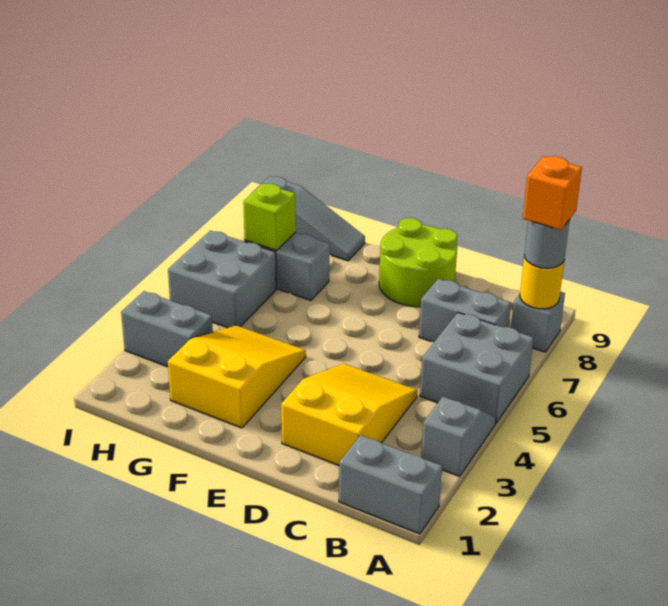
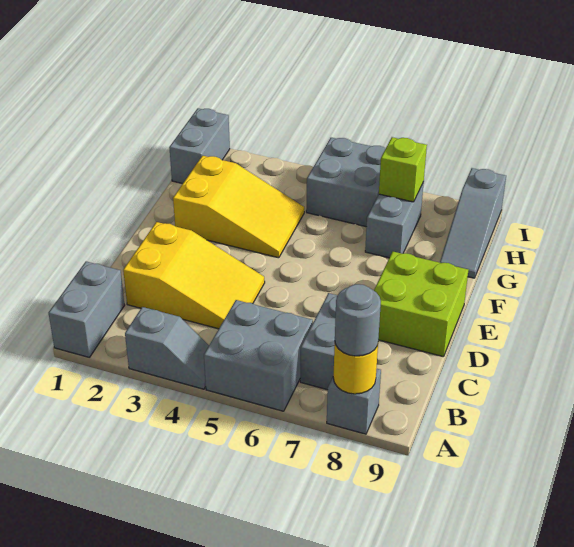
orange 1x1 brick [523,156,582,230] -> none
lime 2x2 round brick [379,218,457,307] -> lime 2x2 brick [374,252,468,357]
grey 1x2 brick [121,291,213,367] -> grey 1x2 brick moved to [169,109,230,184]

